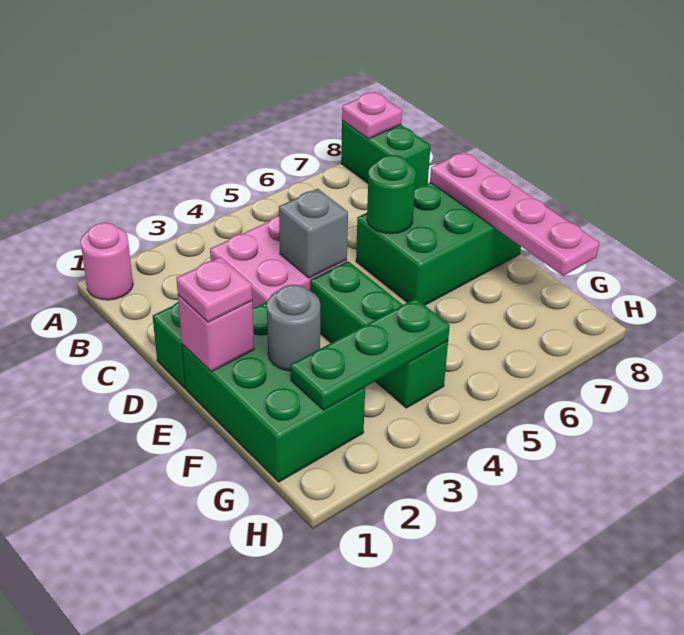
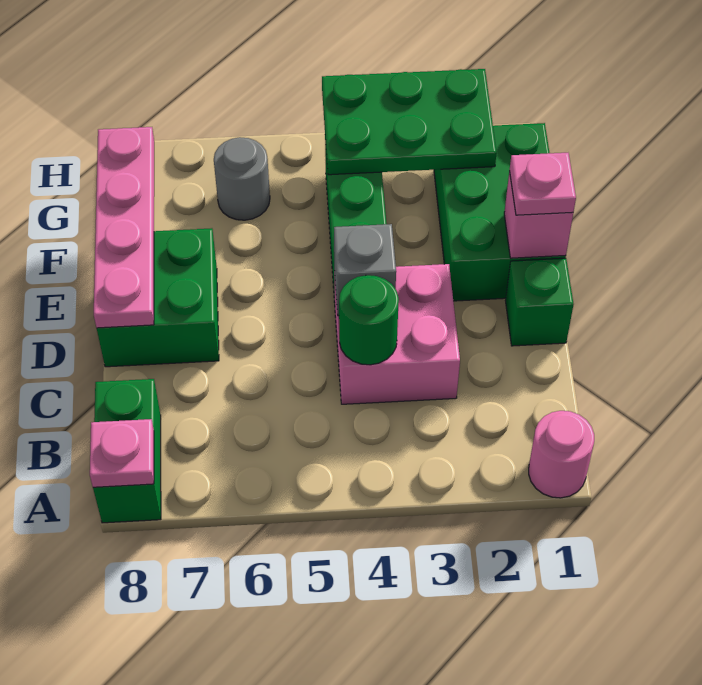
green 2x3 brick [356,183,521,305] -> green 2x2 brick [97,228,219,367]
green 1x1 round brick [367,155,416,234] -> green 1x1 round brick moved to [339,275,399,365]
grey 1x1 round brick [267,285,320,371] -> grey 1x1 round brick moved to [214,137,270,220]
green 1x3 plate [290,298,450,410] -> green 2x3 plate [322,69,497,175]

